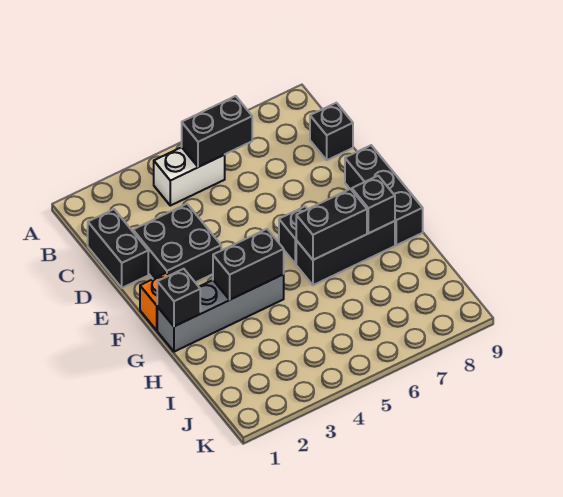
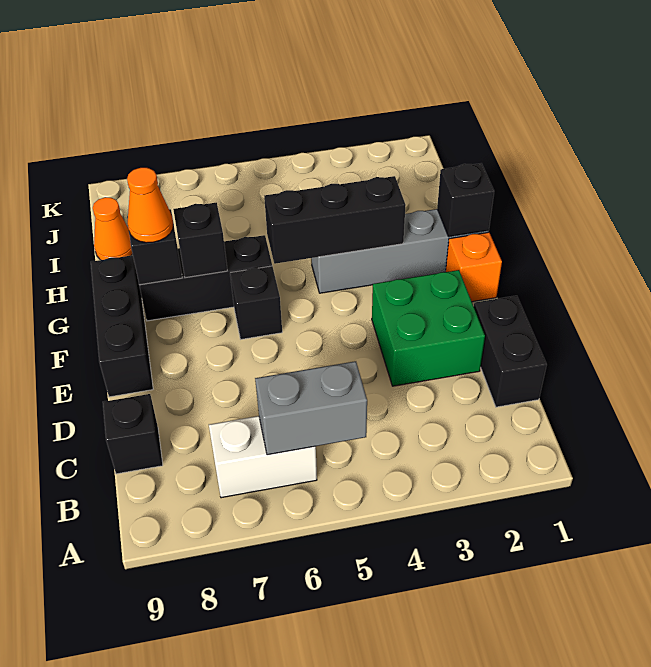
white 1x2 brick [154,147,225,206] -> white 1x2 brick moved to [209,416,317,498]
black 1x2 brick [182,96,252,167] -> grey 1x2 brick [255,361,367,455]
black 2x2 brick [133,204,221,282] -> green 2x2 brick [372,270,485,386]
black 1x2 brick [213,229,284,300] -> black 1x3 brick [264,176,406,264]
black 1x2 brick [296,189,367,260] -> black 1x1 brick [173,203,227,278]
none -> orange 1x1 cone [127,168,173,243]
none -> orange 1x1 cone [93,197,132,260]

